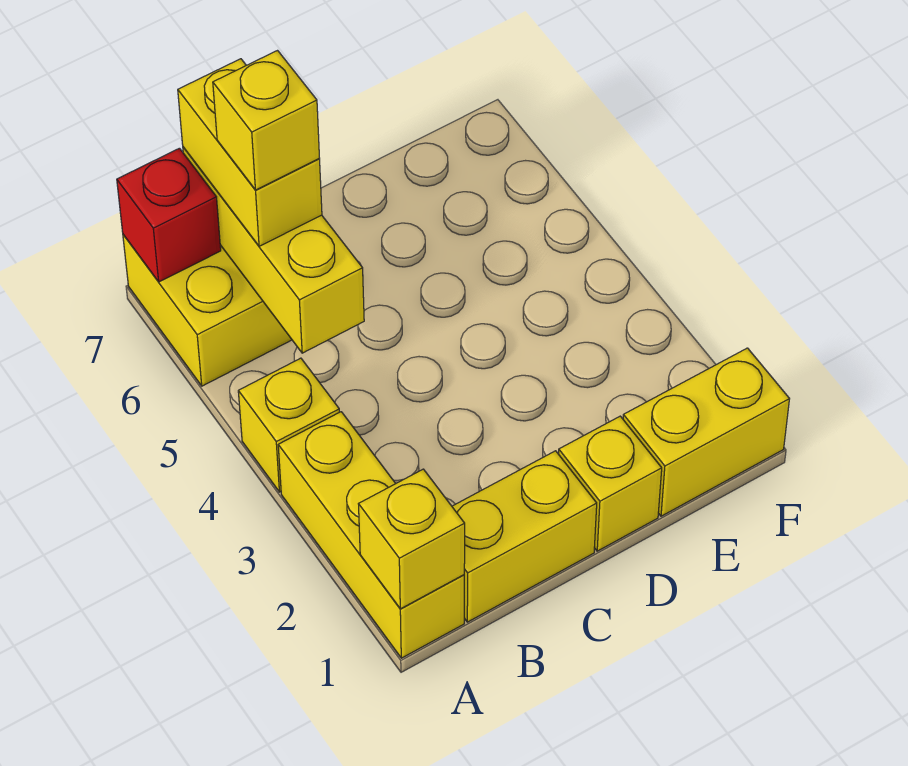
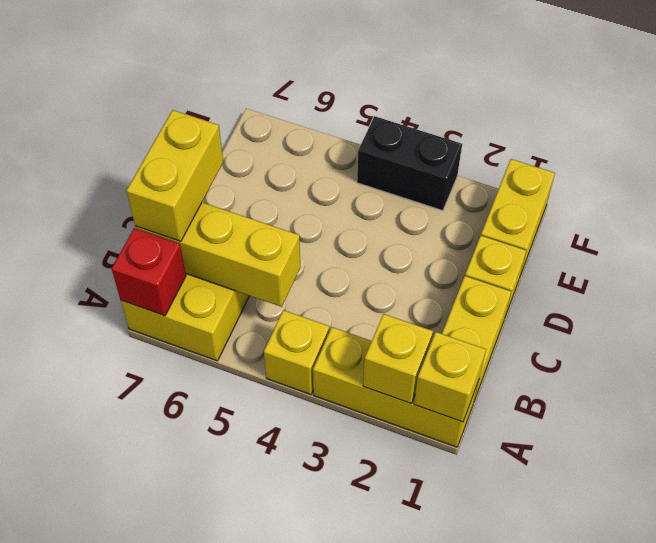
yellow 1x2 brick [178,59,322,246] -> yellow 1x2 brick turned to [127,110,223,241]
yellow 1x1 brick [213,51,319,190] -> yellow 1x1 brick moved to [363,314,433,404]
none -> black 1x2 brick [357,116,462,211]

